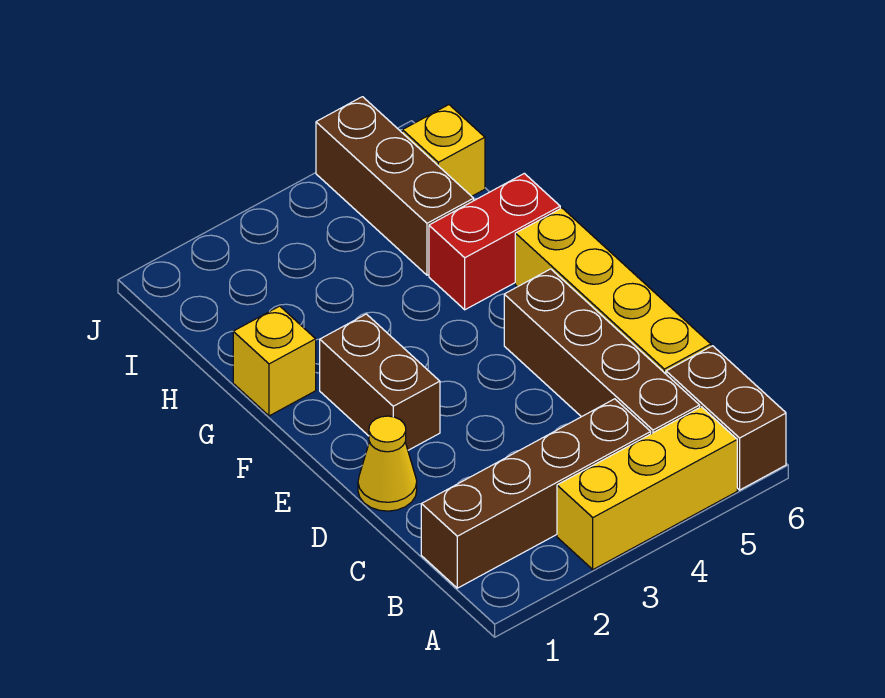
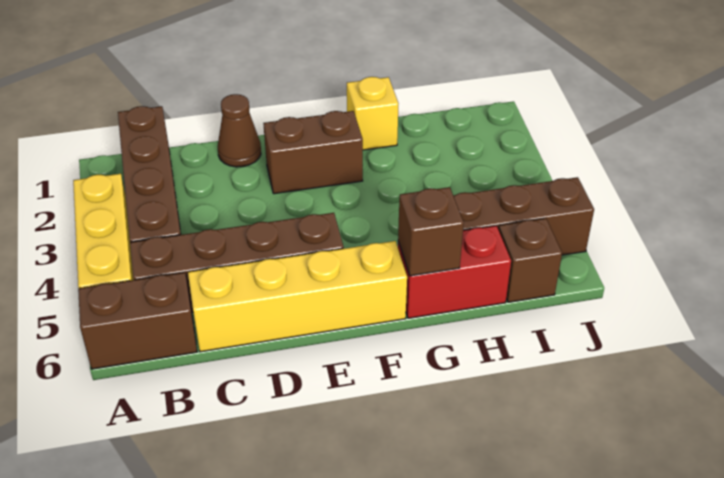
yellow 1x1 cone [358,416,417,511] -> brown 1x1 cone [218,94,261,167]
red 1x2 brick [429,173,560,310] -> red 1x2 brick turned to [398,226,511,318]
none -> brown 1x1 brick [398,187,464,276]
yellow 1x1 brick [402,105,485,196] -> brown 1x1 brick [499,218,562,302]

